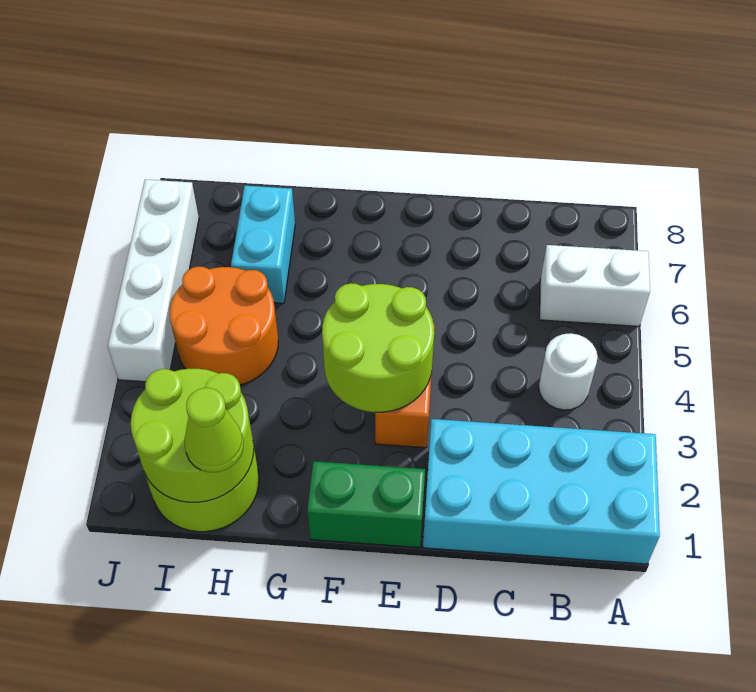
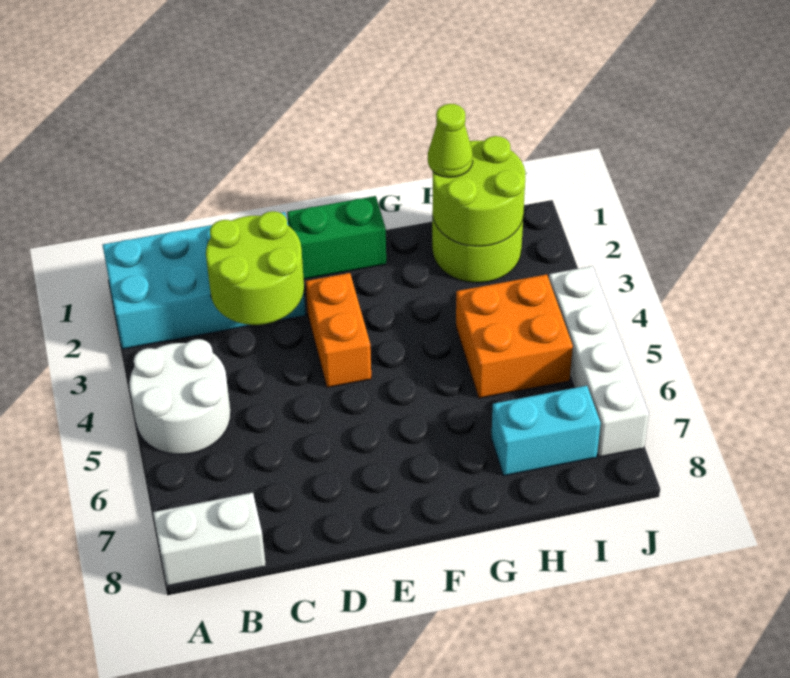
white 1x2 brick [540,245,650,326] -> white 1x2 brick moved to [153,493,266,586]
white 1x1 round brick [539,333,598,410] -> white 2x2 round brick [129,339,231,454]
lime 2x2 round brick [322,283,434,413] -> lime 2x2 round brick moved to [206,211,304,325]
orange 2x2 round brick [170,267,278,385] -> orange 2x2 brick [456,274,573,398]
cyan 1x2 brick [231,186,295,303] -> cyan 1x2 brick turned to [491,386,601,476]

